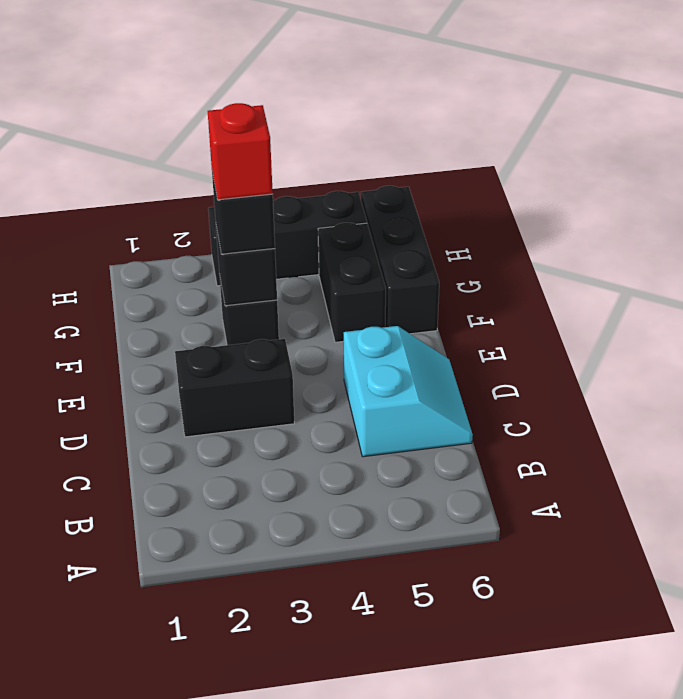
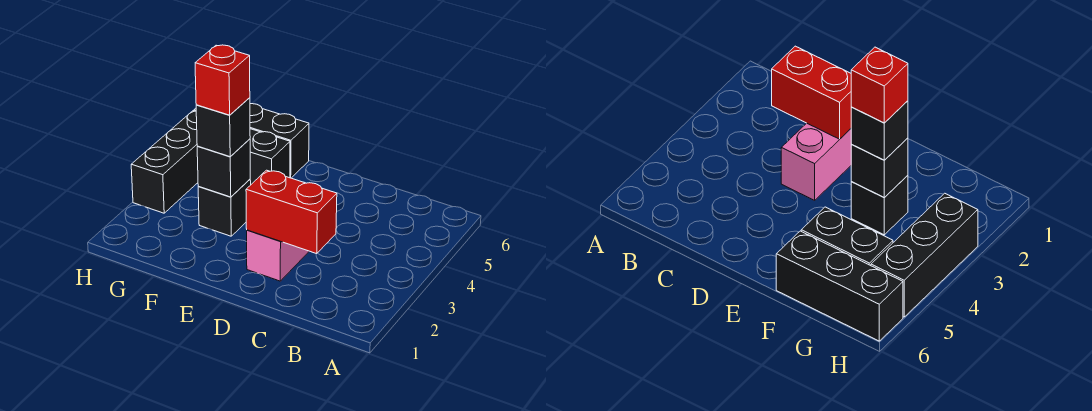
none -> red 1x2 brick [246,170,337,254]
cyan 2x2 slope [344,326,473,457] -> none
black 1x2 brick [175,339,294,437] -> pink 1x2 brick [247,230,309,281]

